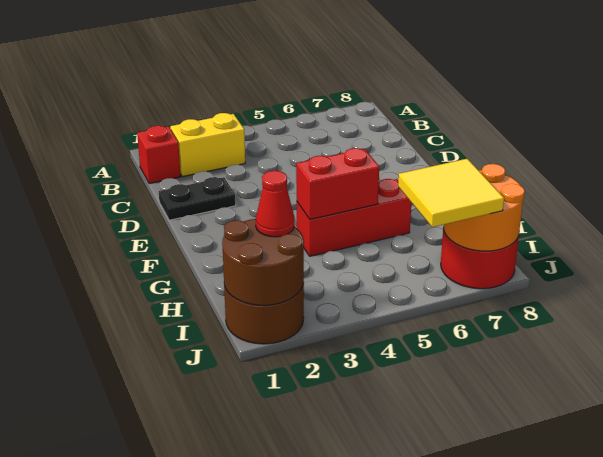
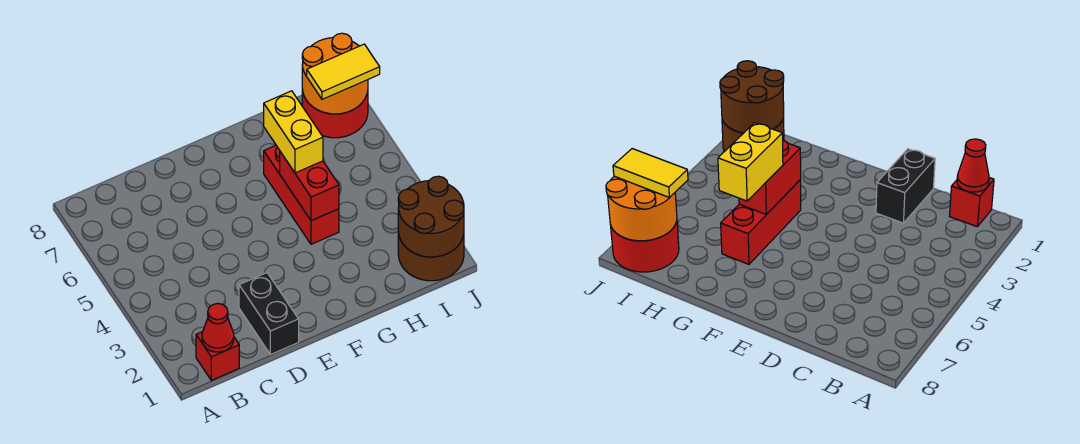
yellow 1x2 brick [170,113,245,177] -> yellow 1x2 brick moved to [264,91,323,173]
black 1x2 plate [159,177,236,220] -> black 1x2 brick [239,273,299,355]
red 1x1 cone [256,171,295,237] -> red 1x1 cone moved to [202,304,234,352]
yellow 2x2 tile [398,159,504,227] -> yellow 1x2 tile [307,44,380,99]

